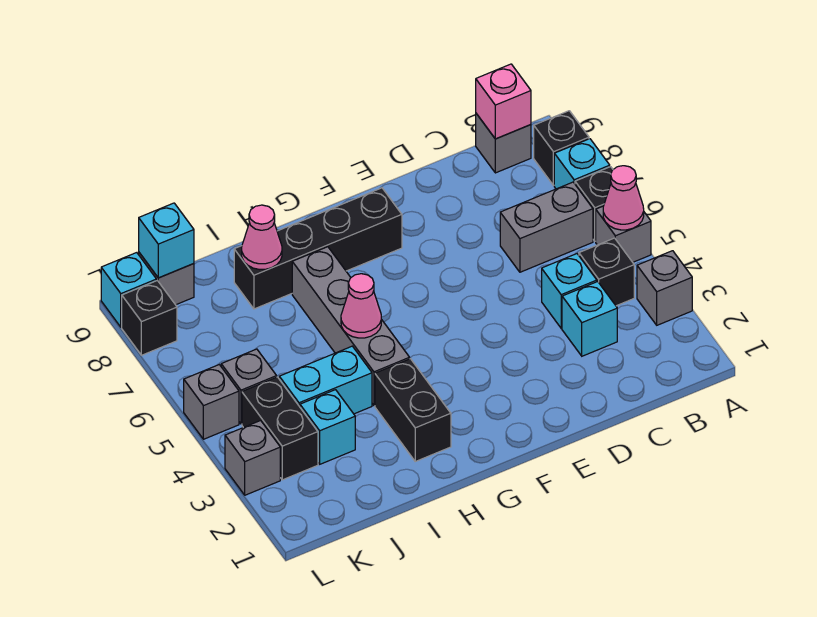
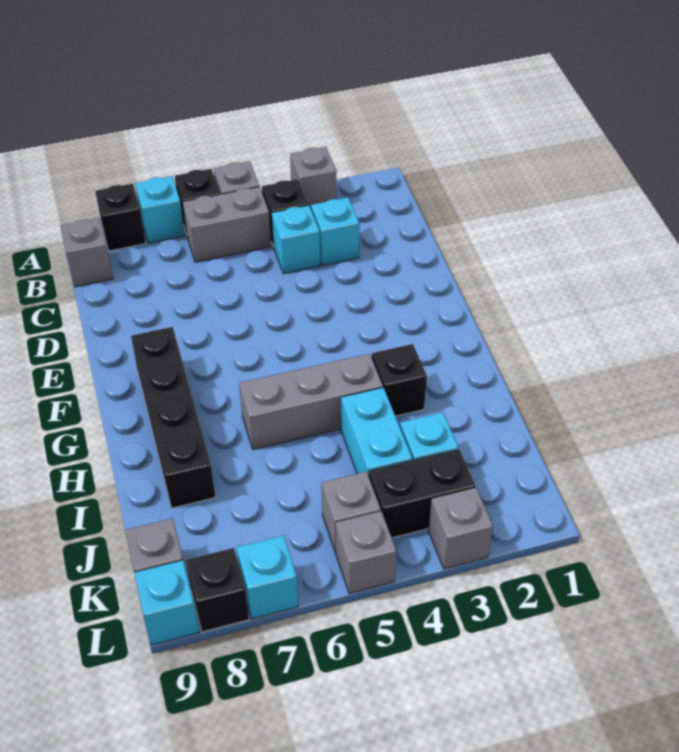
pink 1x1 cone [603,166,644,230] -> none
grey 1x2 brick [500,182,593,272] -> grey 1x2 brick turned to [183,187,271,262]
pink 1x1 brick [476,64,531,139] -> none
black 1x2 brick [375,359,451,461] -> black 1x1 brick [372,344,427,416]
grey 1x4 brick [292,247,410,405] -> grey 1x3 brick [239,354,383,449]
pink 1x1 cone [341,274,381,338] -> none
pink 1x1 cone [242,205,282,270] -> none
cyan 1x1 brick [139,203,194,278] -> cyan 1x1 brick moved to [237,535,298,619]

